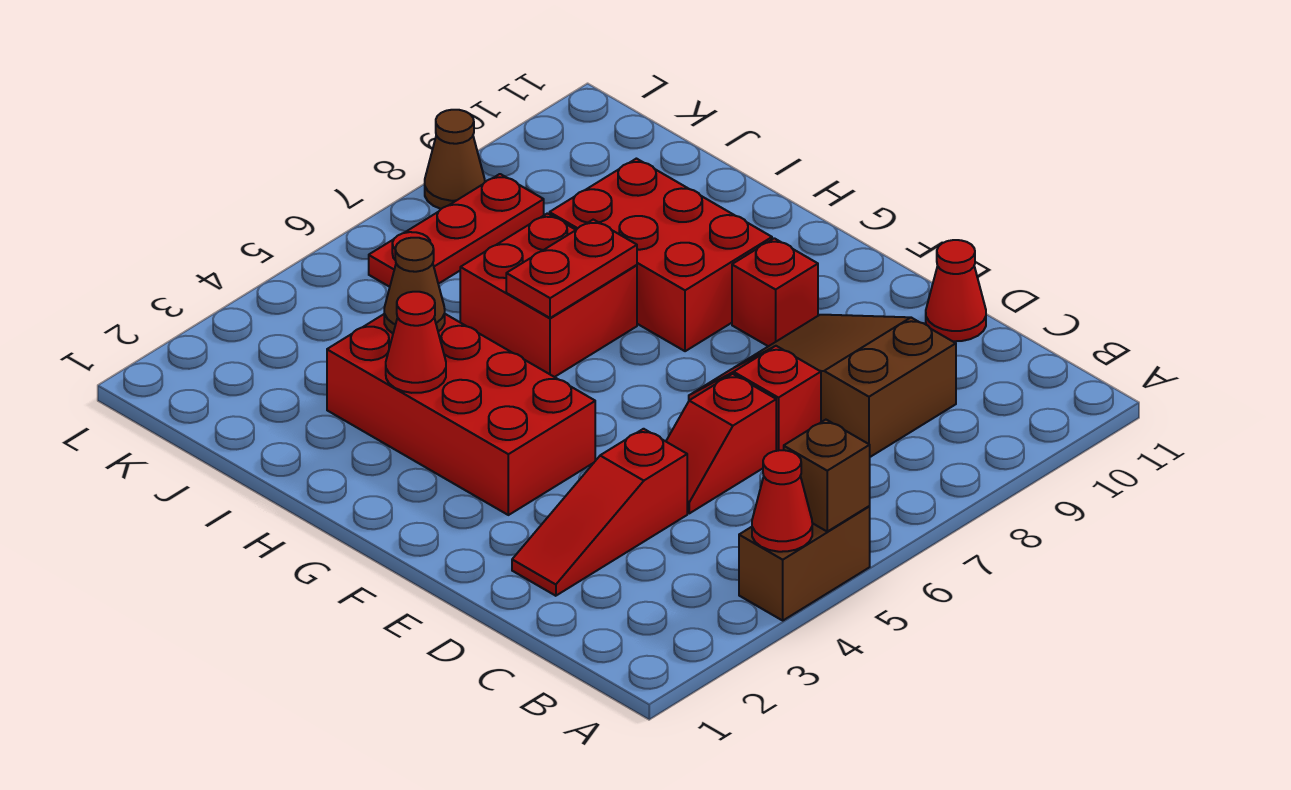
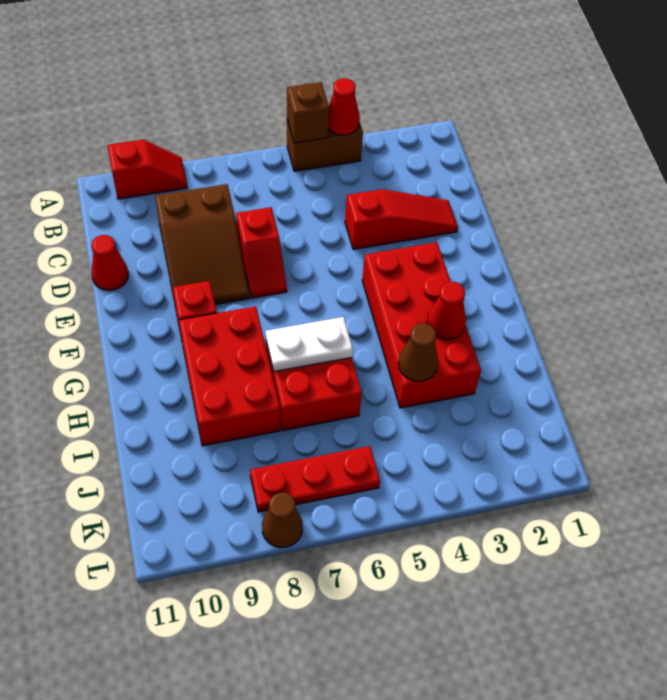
red 1x2 slope [666,374,776,513] -> red 1x2 slope moved to [108,140,187,199]
red 1x2 plate [506,220,637,318] -> white 1x2 plate [266,317,353,372]

